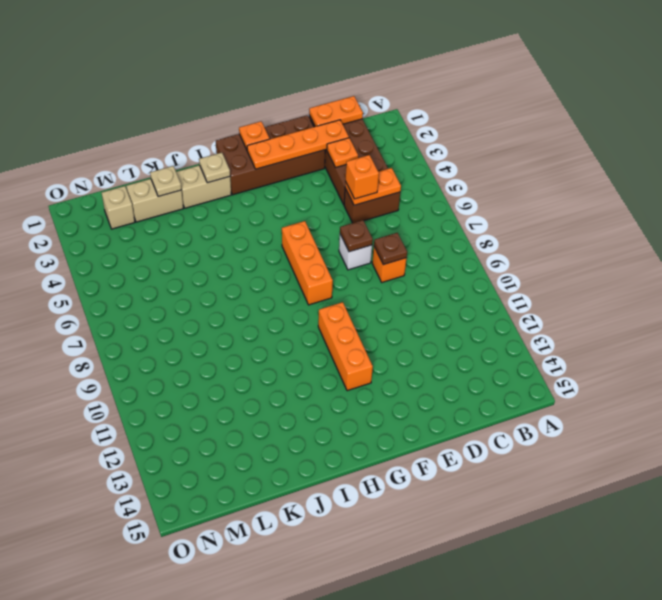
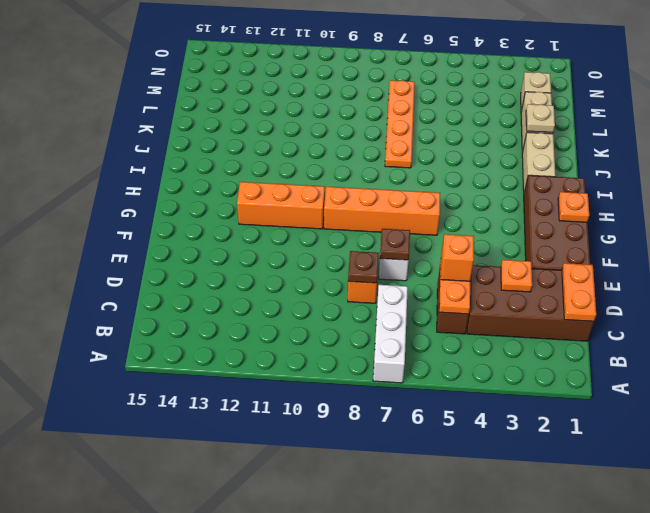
none -> white 1x3 brick [373,285,408,383]
orange 1x4 plate [247,120,349,169] -> orange 1x4 plate moved to [385,80,415,168]
orange 1x3 brick [282,221,333,305] -> orange 1x4 brick [324,187,440,235]
tan 1x1 plate [199,153,230,183] -> none

